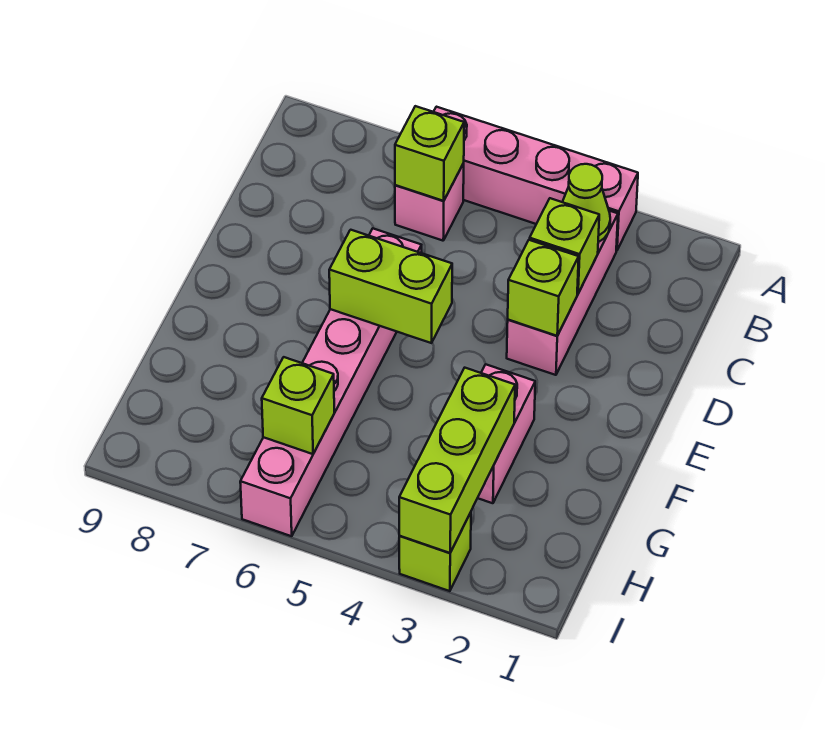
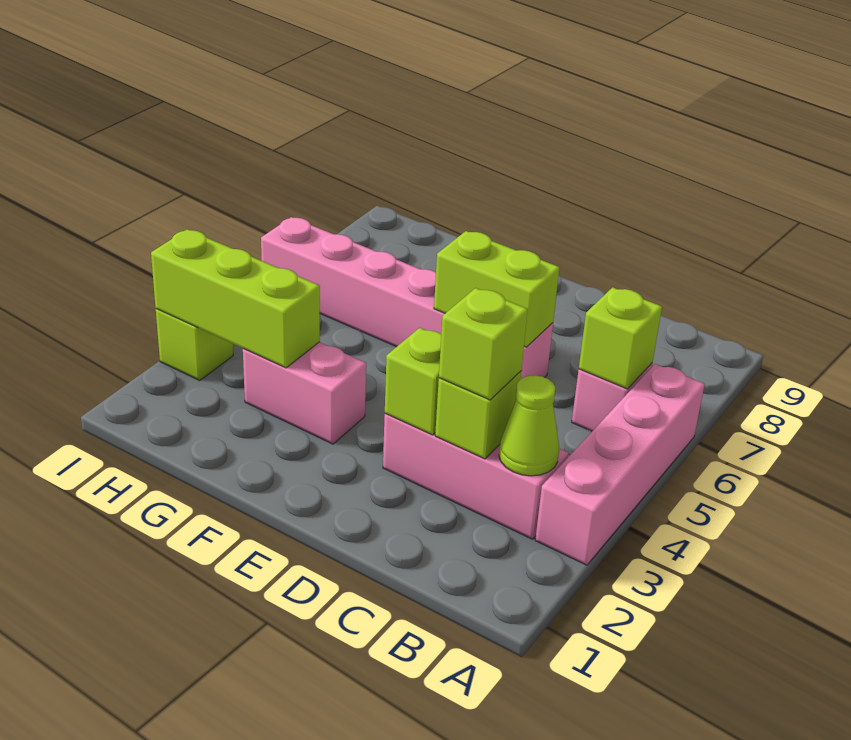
lime 1x2 brick [329,230,452,343] -> lime 1x2 brick turned to [434,231,560,347]
lime 1x1 brick [262,357,334,454] -> lime 1x1 brick moved to [439,288,528,400]

